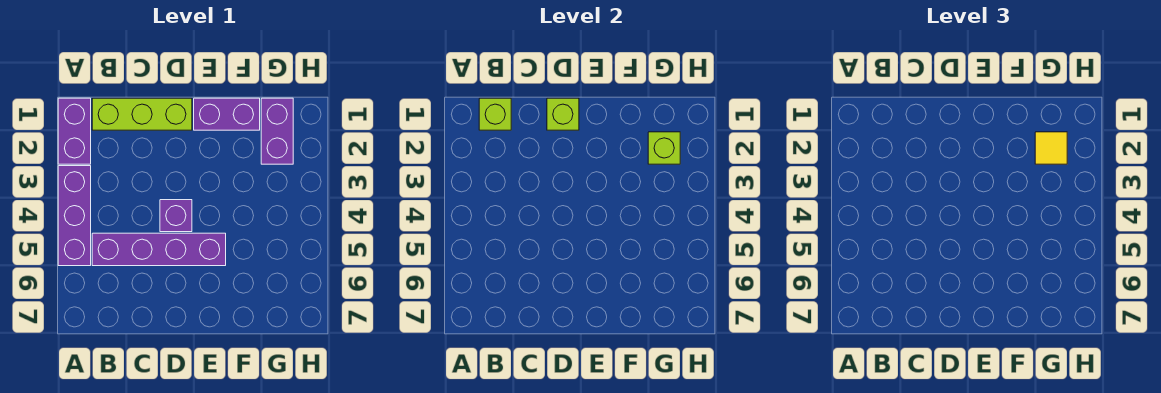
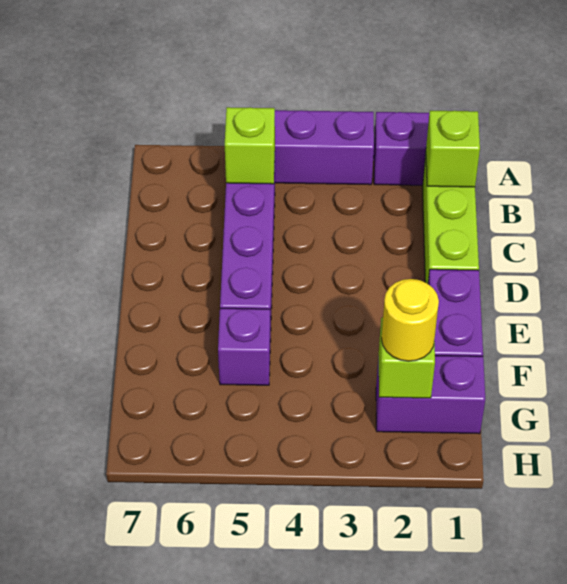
lime 1x1 brick [547,98,579,130] -> lime 1x1 brick moved to [225,107,275,184]
purple 1x1 brick [160,200,192,232] -> purple 1x1 brick moved to [218,308,270,385]
yellow 1x1 tile [1035,132,1067,164] -> yellow 1x1 round brick [382,279,439,361]

